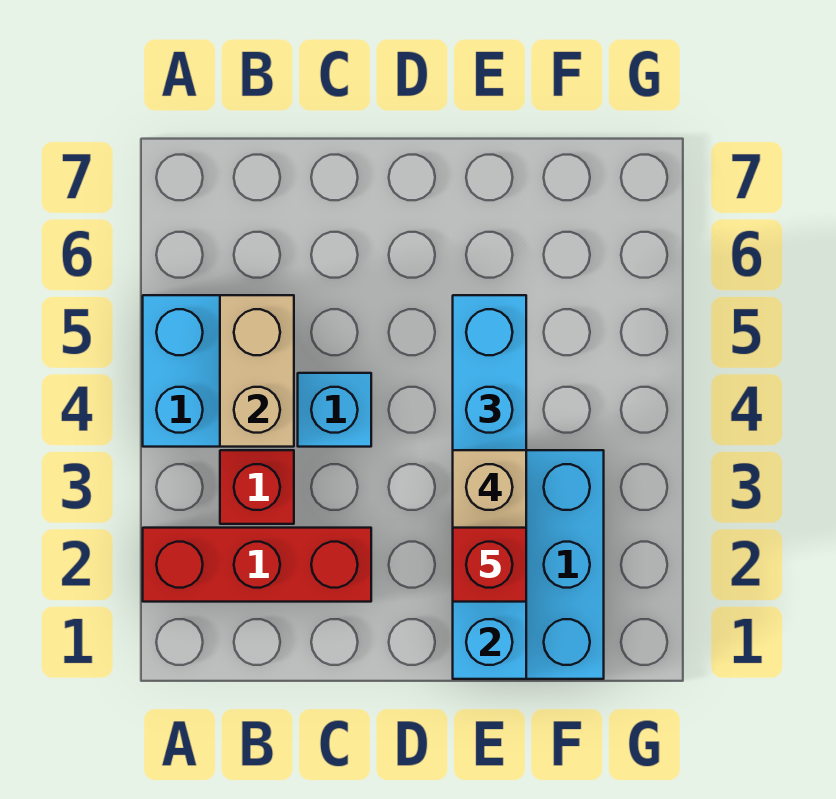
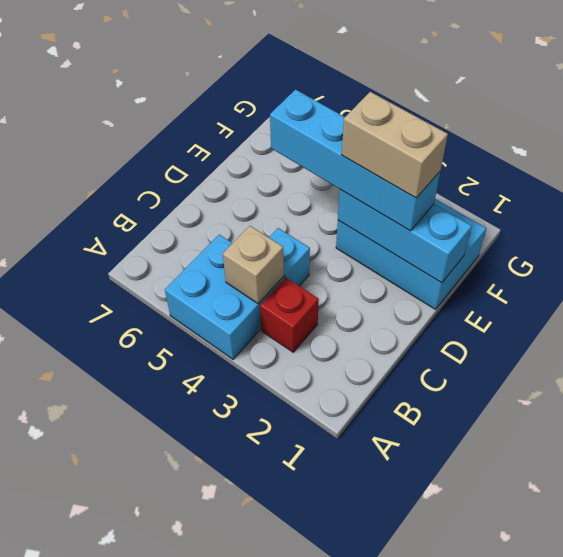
red 1x3 brick [143,528,371,602] -> none
tan 1x2 brick [220,295,294,447] -> tan 1x1 brick [223,226,284,304]
red 1x1 brick [453,528,526,602] -> none

